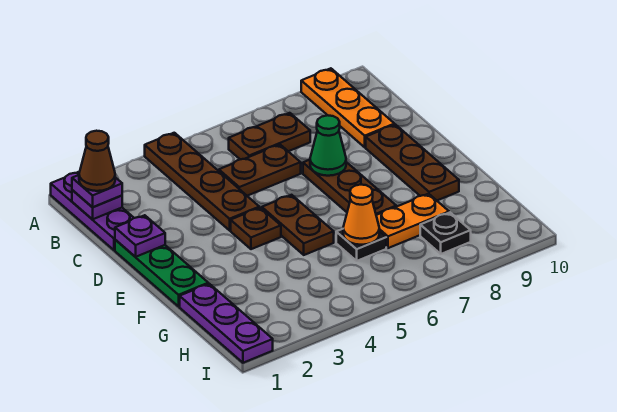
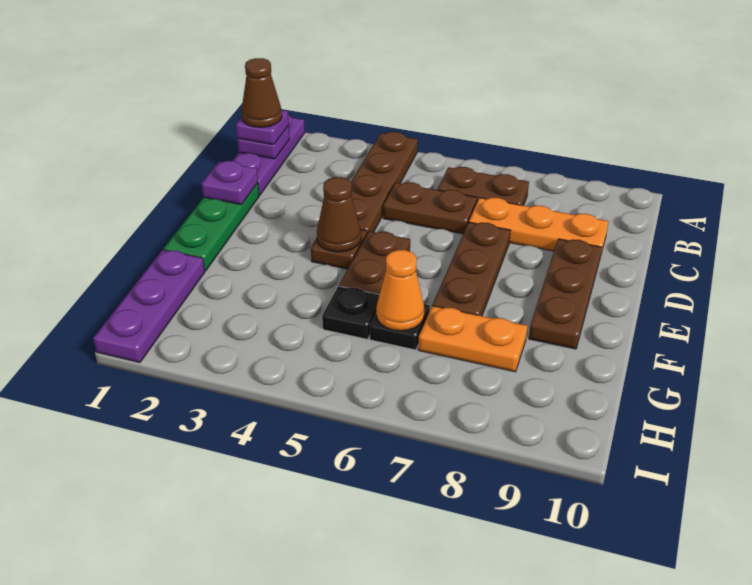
orange 1x3 plate [301,68,395,147] -> orange 1x3 plate turned to [469,198,609,257]
green 1x1 cone [310,115,346,176] -> none
none -> brown 1x1 cone [317,177,361,252]
black 1x1 plate [420,213,471,254] -> black 1x1 plate moved to [322,286,379,339]

